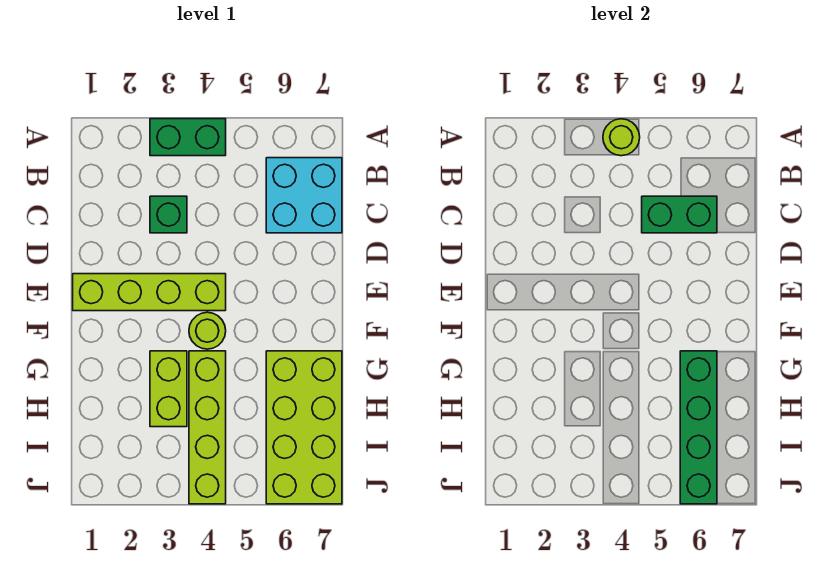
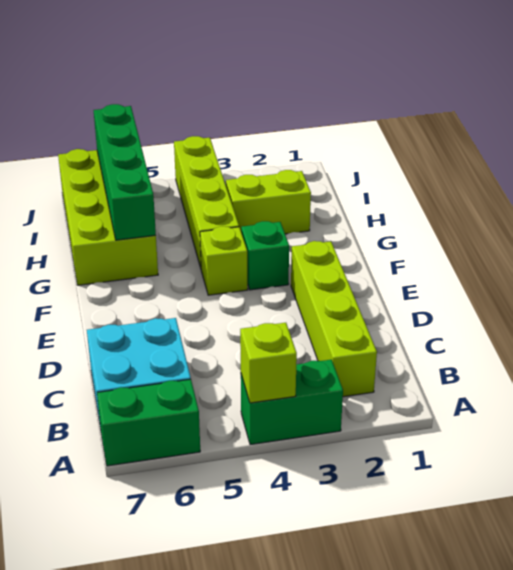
lime 1x1 round brick [603,119,640,156] -> lime 1x1 brick [240,323,297,403]
green 1x1 brick [150,196,187,233] -> green 1x1 brick moved to [241,221,289,290]
green 1x2 brick [642,196,717,233] -> green 1x2 brick moved to [97,379,200,466]
lime 1x4 brick [73,274,226,311] -> lime 1x4 brick turned to [291,241,377,397]
lime 1x1 round brick [189,312,226,349] -> lime 1x1 brick [200,226,248,295]
lime 1x2 brick [150,351,187,427] -> lime 1x2 brick turned to [226,170,311,234]

